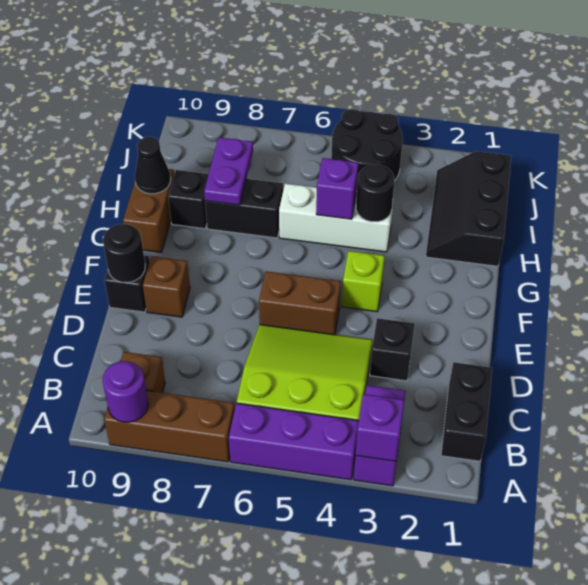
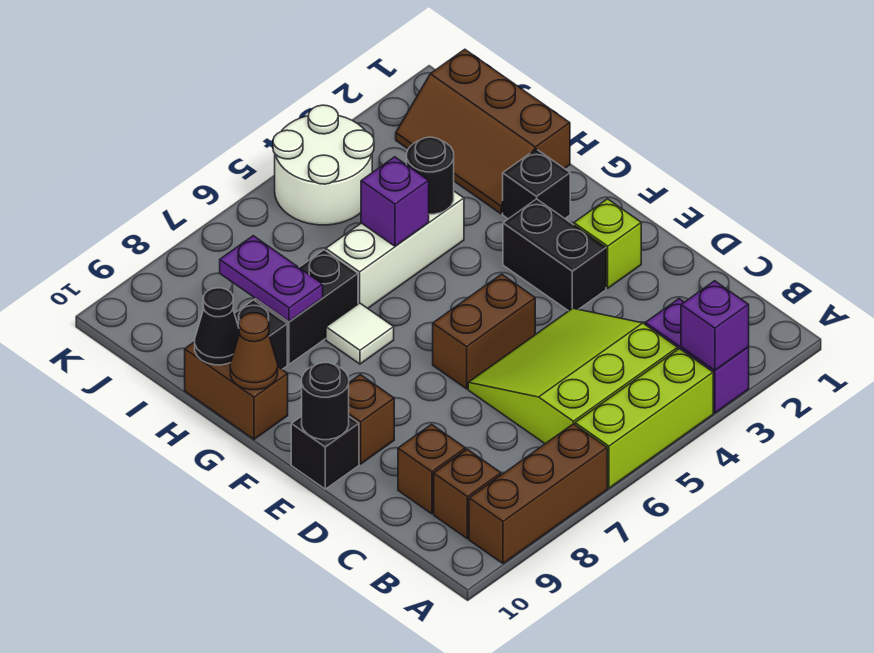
purple 1x3 brick [229,403,359,480] -> lime 1x3 brick [575,349,713,488]
purple 1x1 round brick [103,361,148,422] -> none
black 1x2 brick [441,362,492,461] -> black 1x2 brick moved to [503,199,606,311]
none -> brown 1x1 brick [398,424,465,514]
black 1x1 brick [370,318,415,381] -> black 1x1 brick moved to [503,149,570,219]
lime 1x1 brick [342,251,385,312] -> lime 1x1 brick moved to [574,199,641,288]
none -> white 1x1 tile [326,303,394,364]
none -> brown 1x1 cone [230,313,278,390]
black 2x3 slope [426,151,511,266] -> brown 2x3 slope [396,49,570,214]
black 2x2 round brick [331,109,403,182] -> white 2x2 round brick [273,105,374,225]

